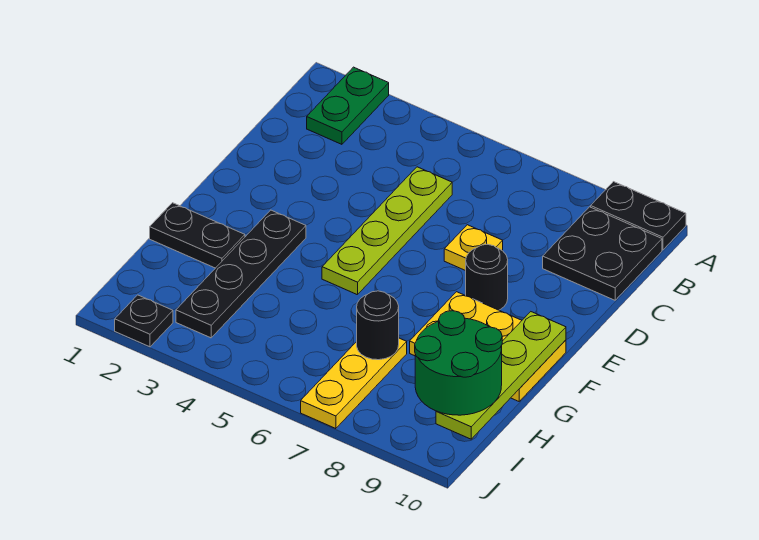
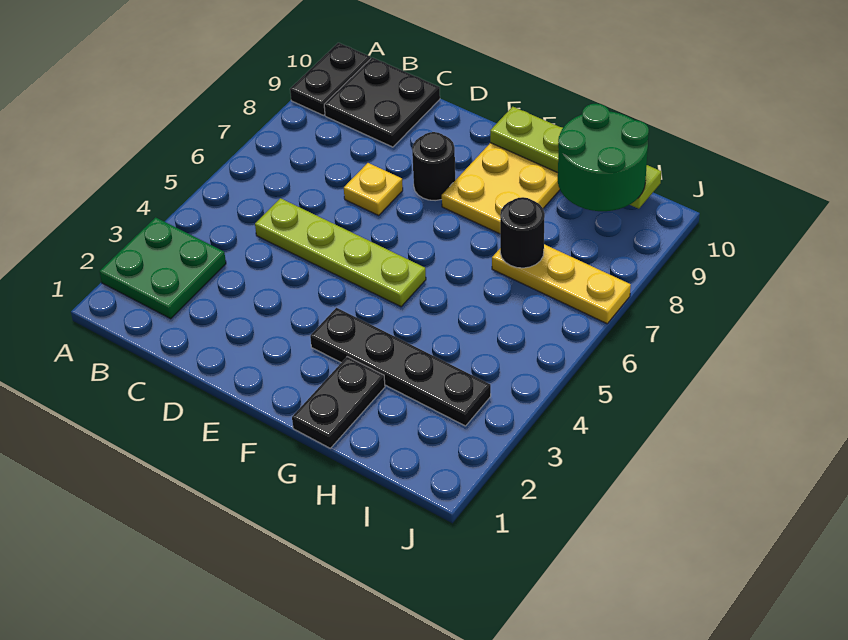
green 1x2 plate [307,67,389,144] -> green 2x2 plate [99,217,226,319]
black 1x1 plate [115,295,173,347] -> none

